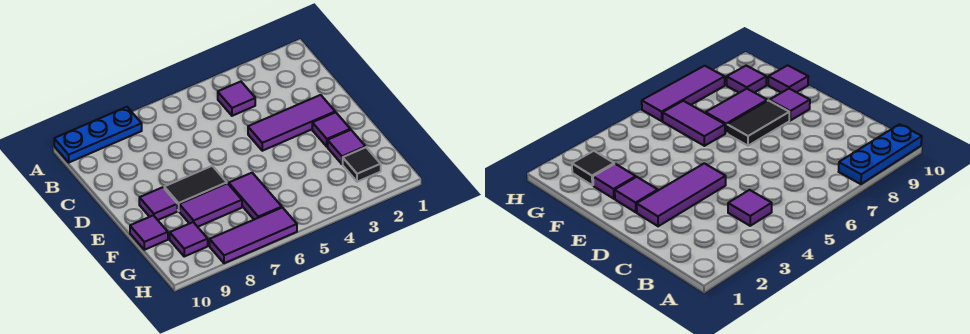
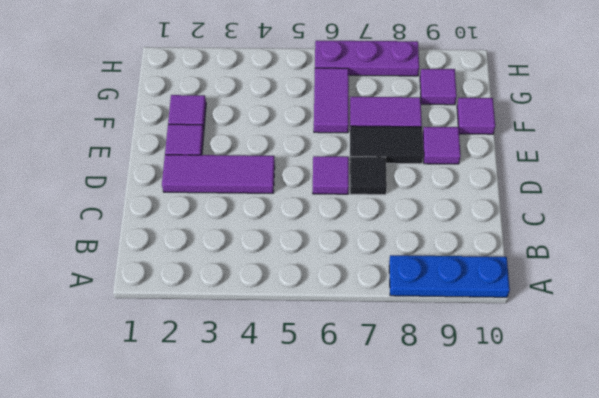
purple 1x1 tile [218,82,255,116] -> purple 1x1 tile moved to [313,156,349,194]
black 1x1 tile [343,147,381,182] -> black 1x1 tile moved to [350,157,387,195]
purple 1x3 tile [210,208,297,263] -> purple 1x3 plate [315,41,419,76]

